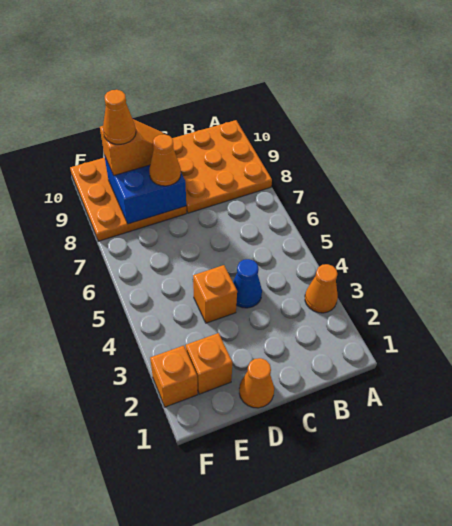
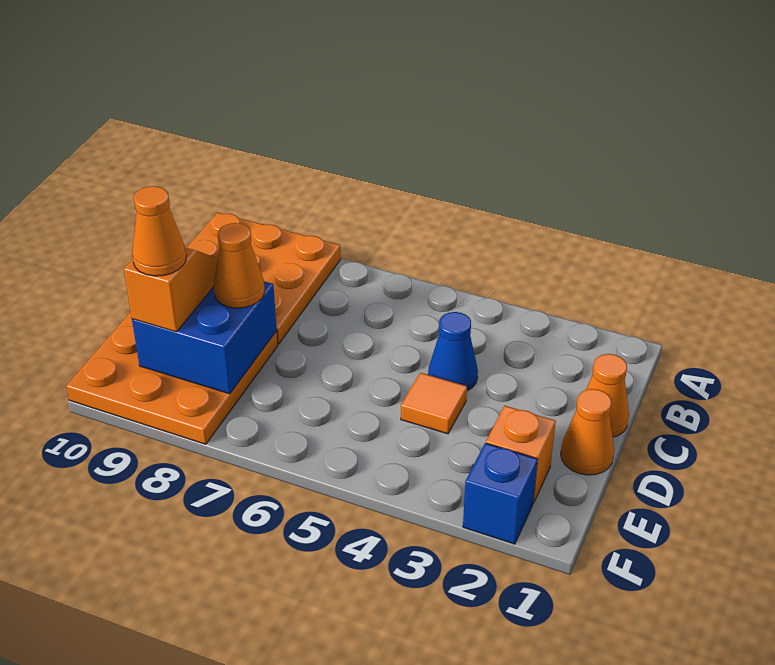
orange 1x1 cone [305,264,338,313] -> orange 1x1 cone moved to [586,354,629,437]
orange 1x1 brick [193,265,237,323] -> orange 1x1 tile [401,373,467,434]
orange 1x1 brick [150,346,198,407] -> blue 1x1 brick [463,443,538,544]

